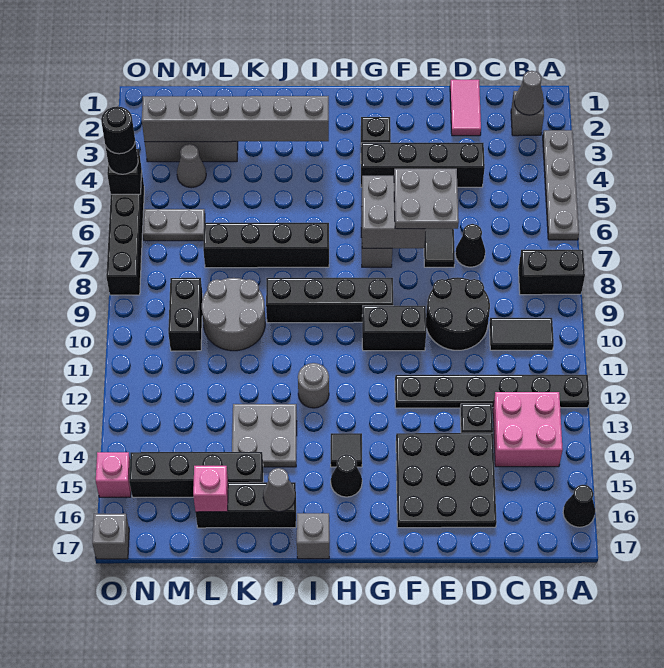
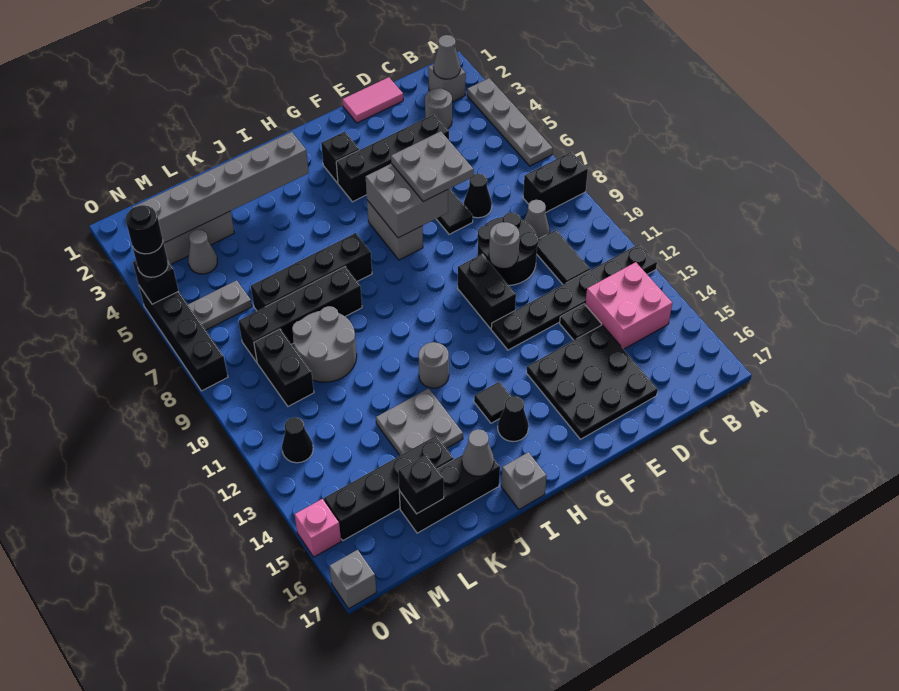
black 1x1 cone [563,485,595,527] -> black 1x1 cone moved to [282,417,313,463]
black 1x2 tile [489,318,554,350] -> black 1x2 tile turned to [537,230,590,285]
none -> grey 1x1 round brick [425,88,452,129]
none -> grey 1x1 cone [524,200,549,239]
pink 1x2 tile [450,80,481,136] -> pink 1x2 tile turned to [342,77,403,123]
none -> grey 1x1 round brick [489,222,520,268]
black 1x2 brick [362,306,426,351] -> black 1x2 brick turned to [458,254,516,329]
black 1x4 brick [266,278,393,323] -> black 1x4 brick moved to [239,267,362,362]
pink 1x1 brick [193,466,228,512] -> black 1x1 brick [398,455,444,514]

